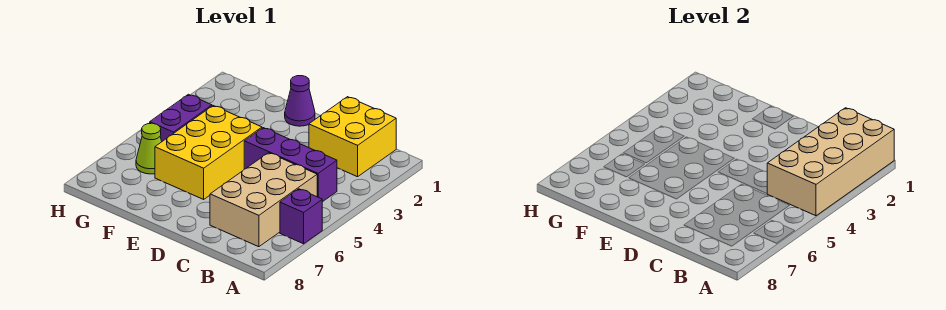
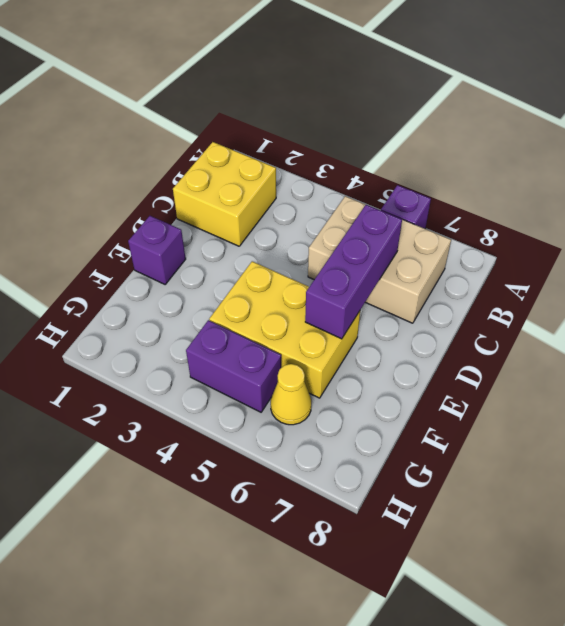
tan 2x4 brick [767,108,894,216] -> none
purple 1x3 brick [244,128,337,202] -> purple 1x3 brick moved to [305,205,402,339]
purple 1x1 cone [285,76,315,126] -> purple 1x1 brick [128,216,186,284]
lime 1x1 cone [136,123,162,174] -> yellow 1x1 cone [271,364,311,425]

